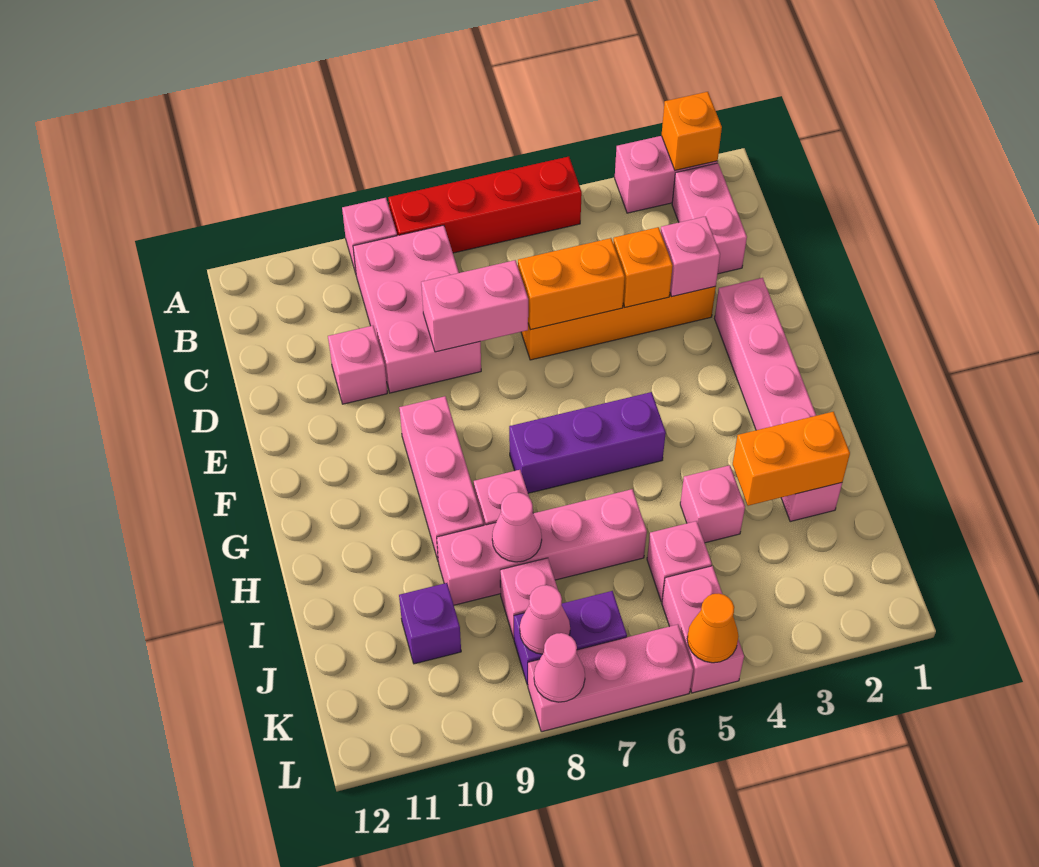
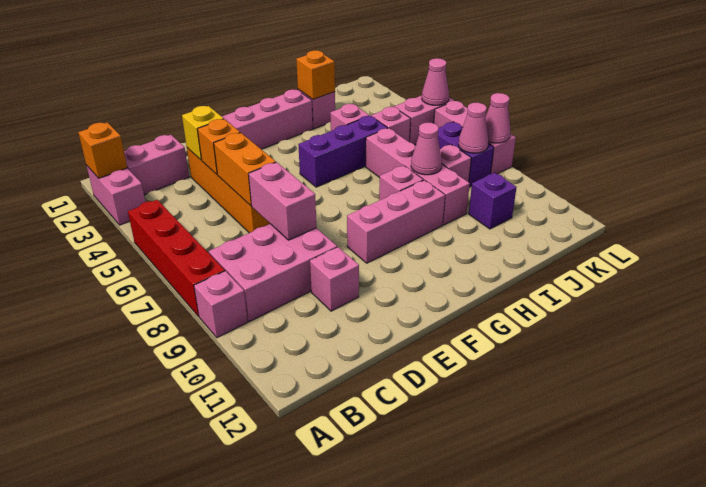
pink 1x1 brick [660,216,720,296] -> yellow 1x1 brick [182,106,224,160]
purple 1x3 brick [509,392,666,493] -> purple 1x3 brick turned to [298,116,387,187]
orange 1x2 brick [733,412,850,506] -> orange 1x1 brick [296,50,335,100]
orange 1x1 cone [687,593,739,663] -> pink 1x1 cone [422,58,449,105]

